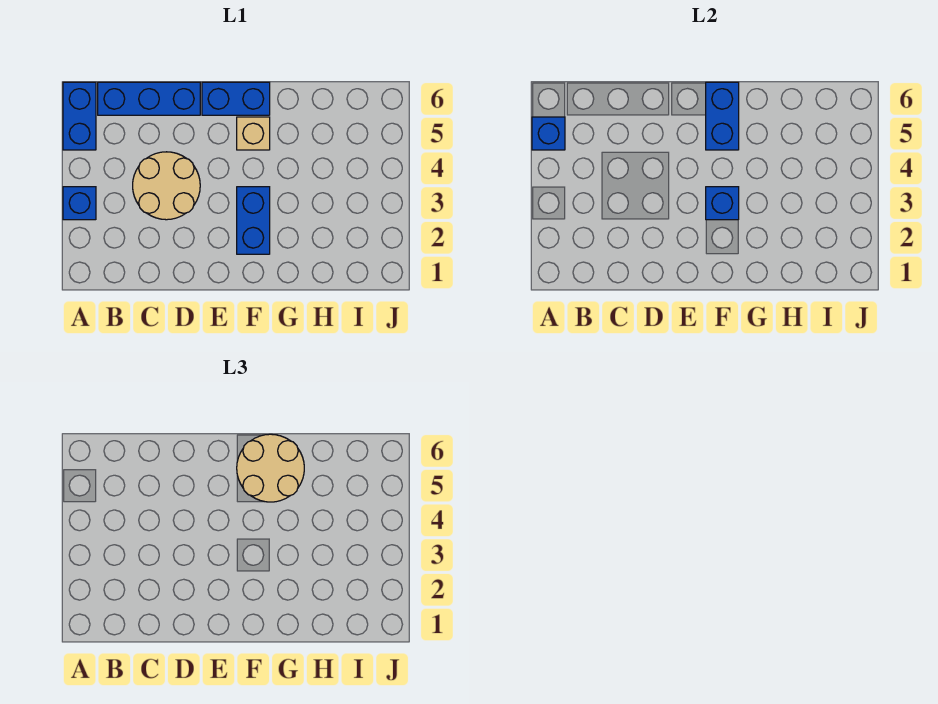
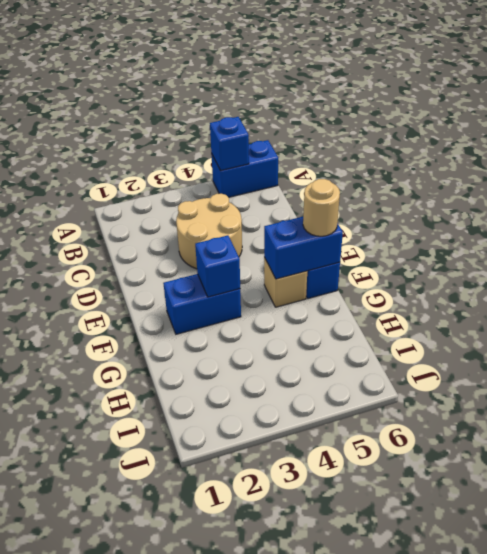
blue 1x1 brick [63,187,96,220] -> none
blue 1x3 brick [98,82,200,115] -> none
tan 2x2 round brick [237,434,304,502] -> tan 1x1 round brick [303,179,340,236]

